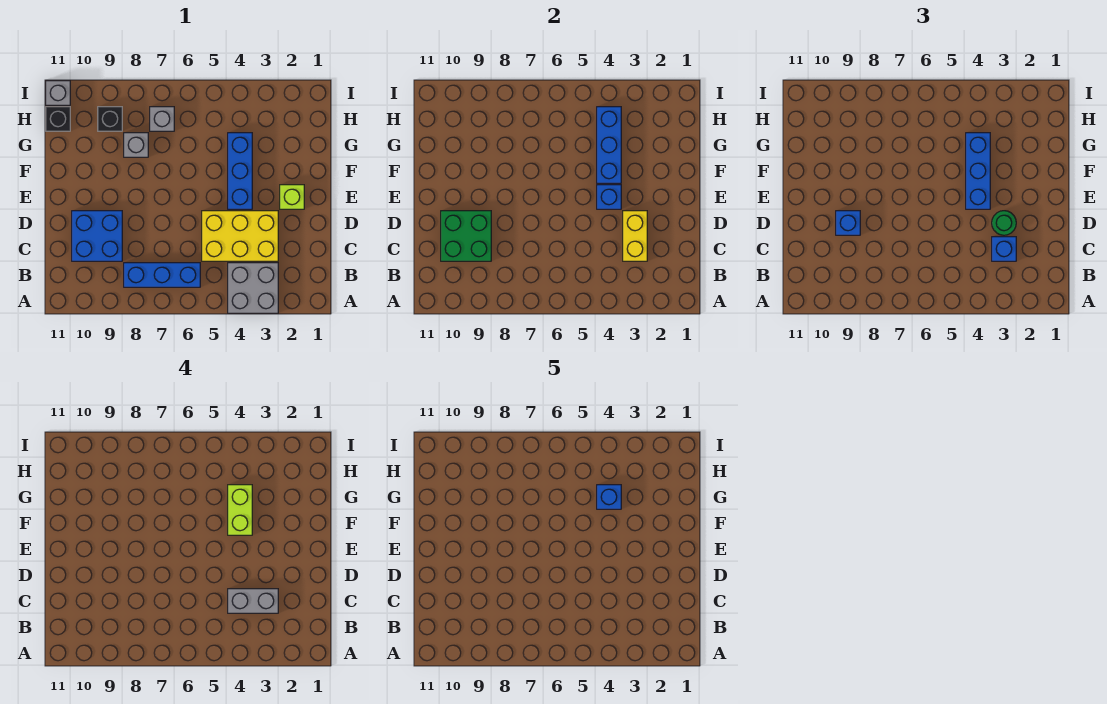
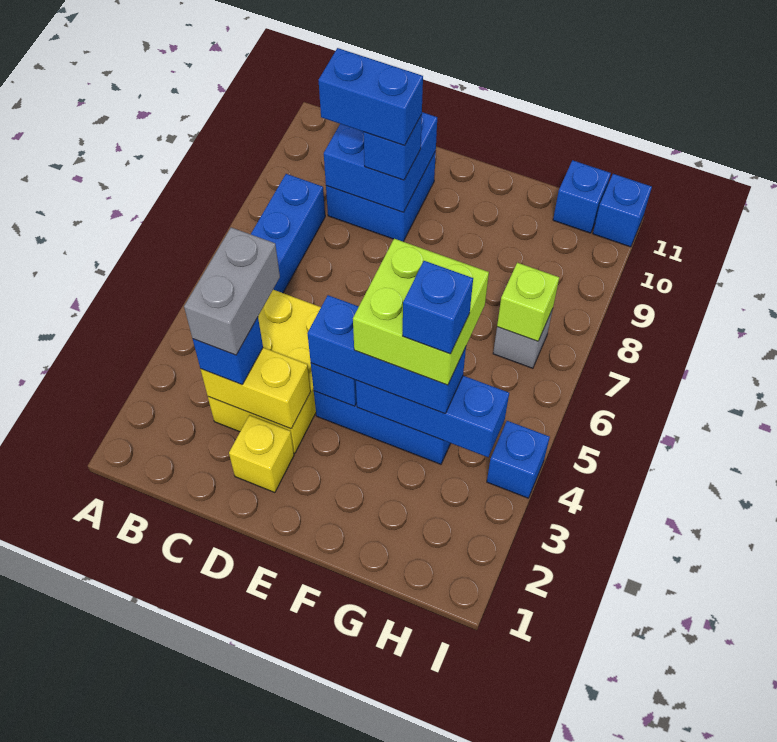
grey 2x2 brick [228,263,278,313] -> none
green 2x2 brick [441,211,491,261] -> blue 2x2 brick [324,112,437,212]
none -> blue 1x2 brick [319,48,423,146]
none -> yellow 1x1 brick [229,415,294,493]
green 1x1 round brick [992,211,1016,235] -> none
lime 1x1 brick [280,185,304,209] -> lime 1x1 brick moved to [497,263,559,341]
lime 1x2 brick [228,485,252,535] -> lime 2x2 brick [353,239,489,385]
grey 1x1 brick [124,133,148,157] -> none
black 1x1 brick [98,107,122,131] -> none
black 1x1 brick [46,107,70,131] -> blue 1x1 brick [553,160,611,233]
none -> blue 1x1 brick [487,421,550,498]
grey 1x1 brick [46,81,70,105] -> blue 1x1 brick [593,174,652,247]

